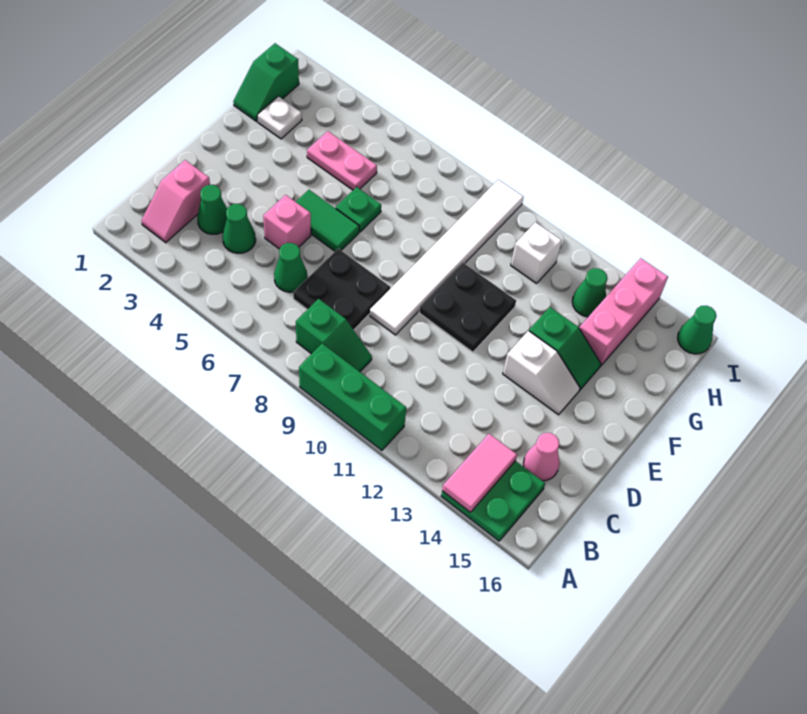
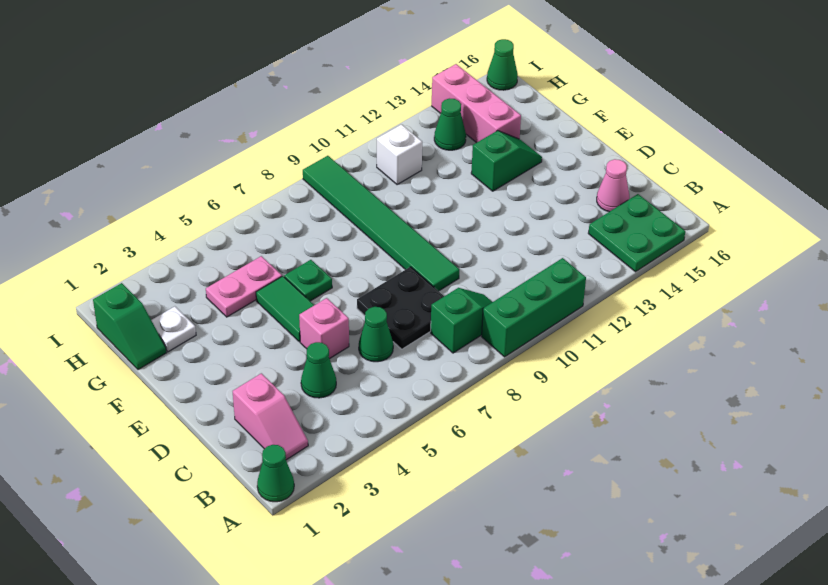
pink 1x2 tile [442,434,517,512] -> none
green 1x1 cone [197,185,227,234] -> green 1x1 cone moved to [257,445,294,502]
white 1x6 tile [370,180,524,335] -> green 1x6 tile [303,156,459,291]
green 1x2 tile [296,190,359,251] -> green 1x2 tile turned to [256,276,314,342]
black 2x2 plate [419,262,516,352] -> none
white 1x2 slope [503,331,580,415] -> none

